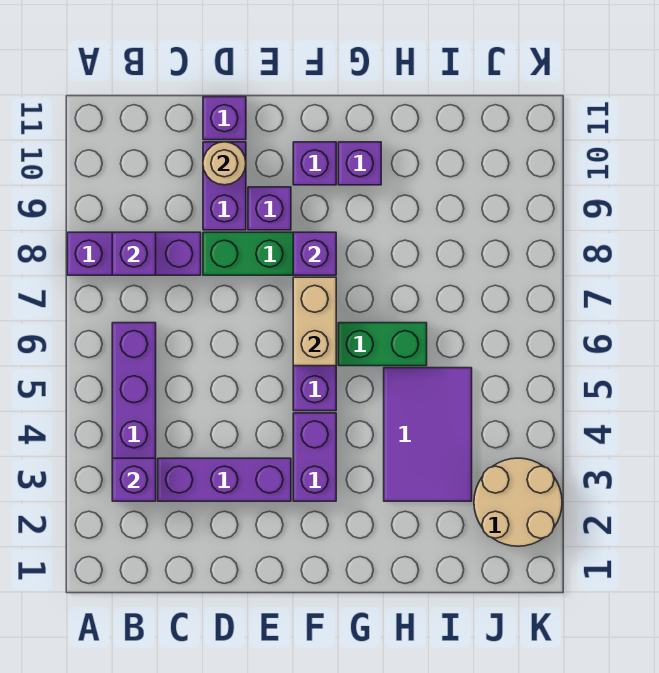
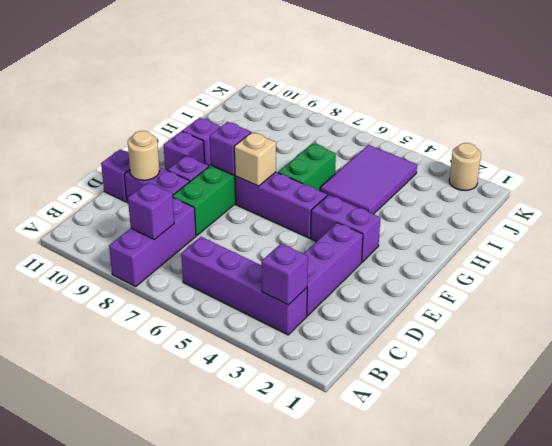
tan 1x2 brick [293,277,336,366] -> tan 1x1 brick [234,132,276,186]
purple 2x3 tile [384,368,472,501] -> purple 2x3 tile turned to [320,145,417,214]
tan 2x2 round brick [474,458,562,546] -> tan 1x1 round brick [449,143,481,190]

